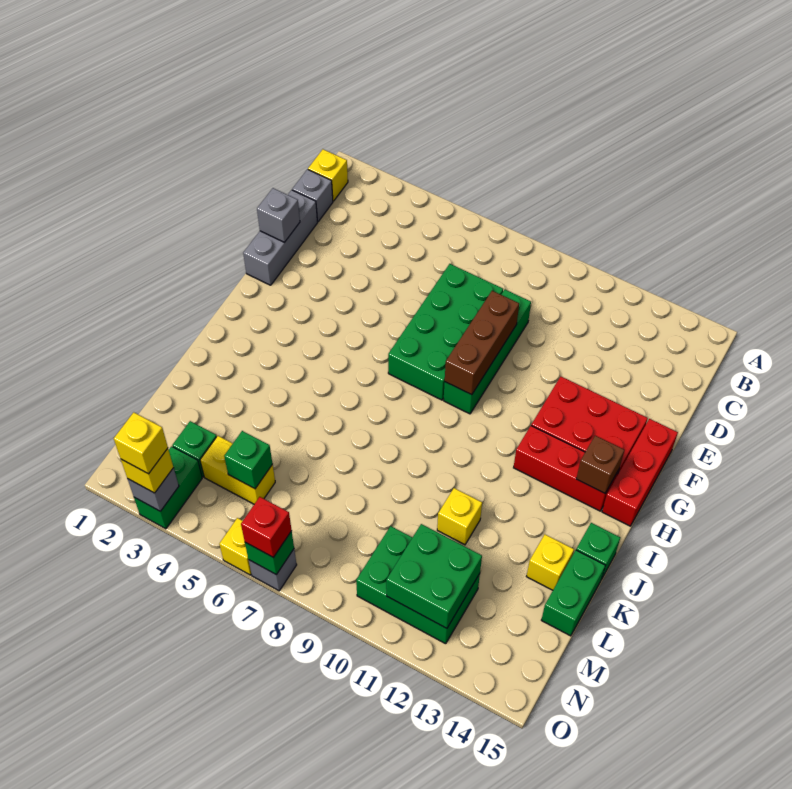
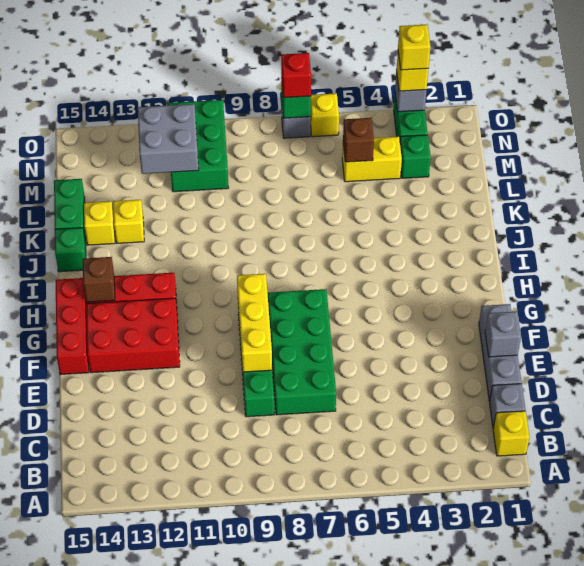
brown 1x3 brick [445,291,519,395] -> yellow 1x3 brick [237,274,272,372]
yellow 1x1 brick [437,488,482,545] -> yellow 1x1 brick moved to [113,200,144,243]
green 1x1 brick [224,431,273,489] -> brown 1x1 brick [343,118,374,162]
green 2x3 brick [356,526,480,644] -> green 2x3 brick turned to [167,100,229,192]
green 2x2 brick [386,524,482,628] -> grey 2x2 brick [138,104,199,174]

